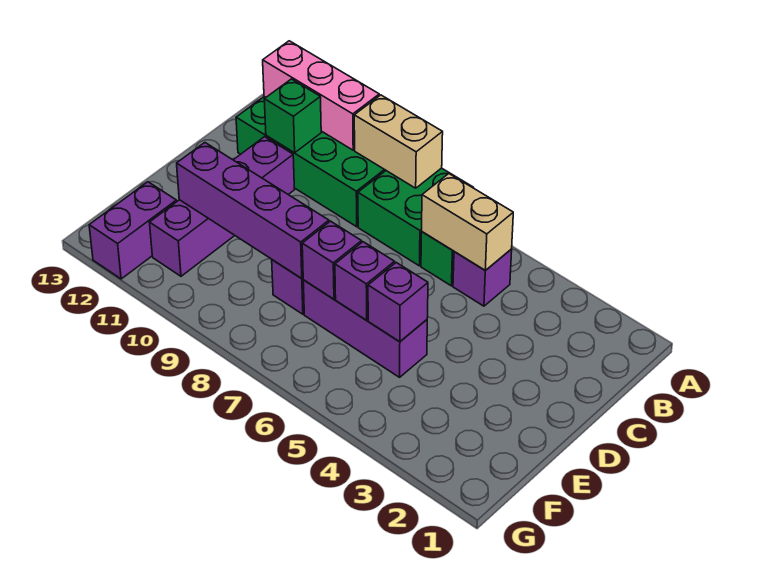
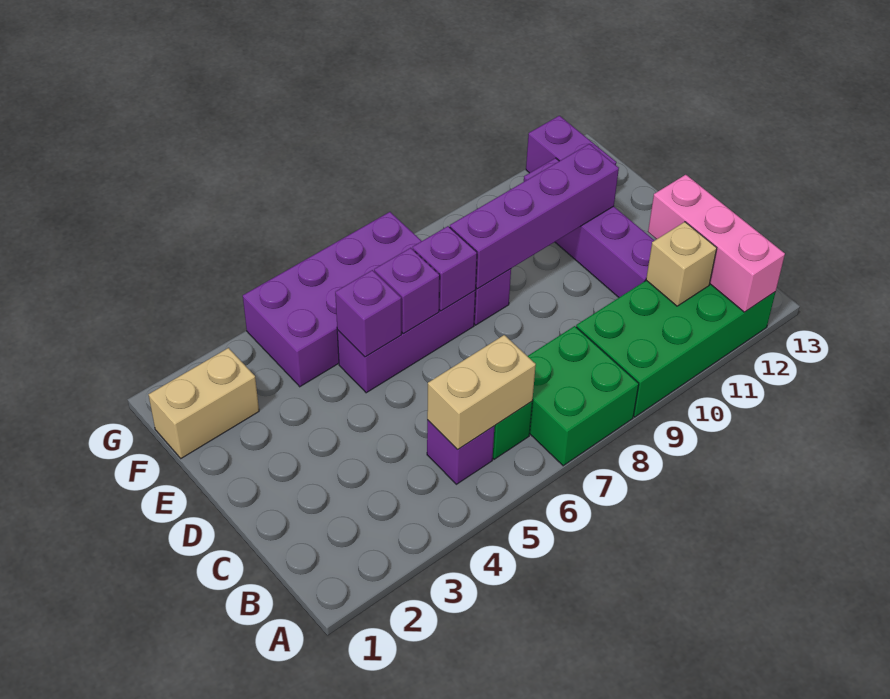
tan 1x2 brick [354,95,443,188] -> tan 1x2 brick moved to [149,348,259,458]
pink 1x3 brick [263,41,379,150] -> pink 1x3 brick turned to [648,175,785,312]
green 1x1 brick [264,79,321,153] -> tan 1x1 brick [646,222,717,306]
none -> purple 2x4 brick [243,212,421,387]

